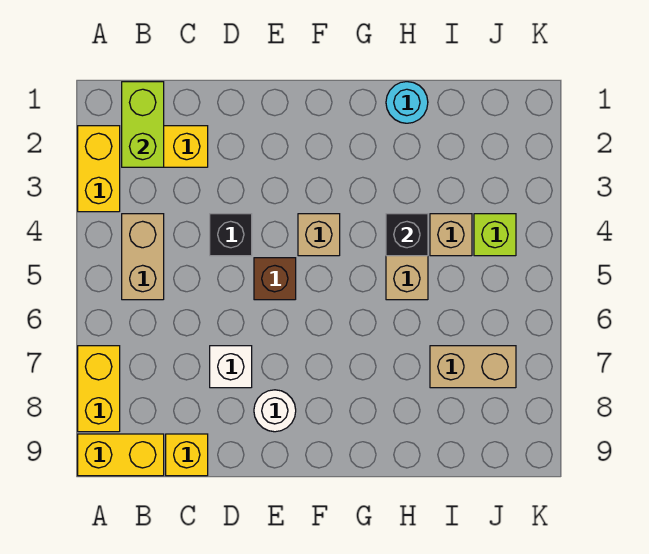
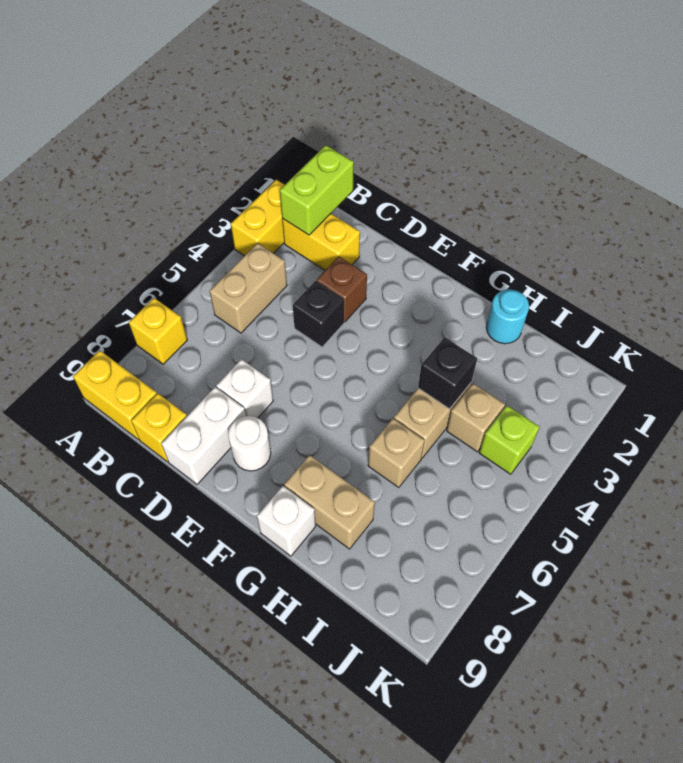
yellow 1x2 brick [78,346,120,432] -> yellow 1x1 brick [129,298,187,364]
none -> white 1x2 brick [161,387,246,485]
brown 1x1 brick [254,258,296,300] -> brown 1x1 brick moved to [317,256,367,322]
tan 1x1 brick [298,214,340,256] -> tan 1x1 brick moved to [368,419,425,488]
none -> white 1x1 brick [257,486,316,556]
tan 1x2 brick [430,346,516,388] -> tan 1x2 brick moved to [284,455,375,549]

